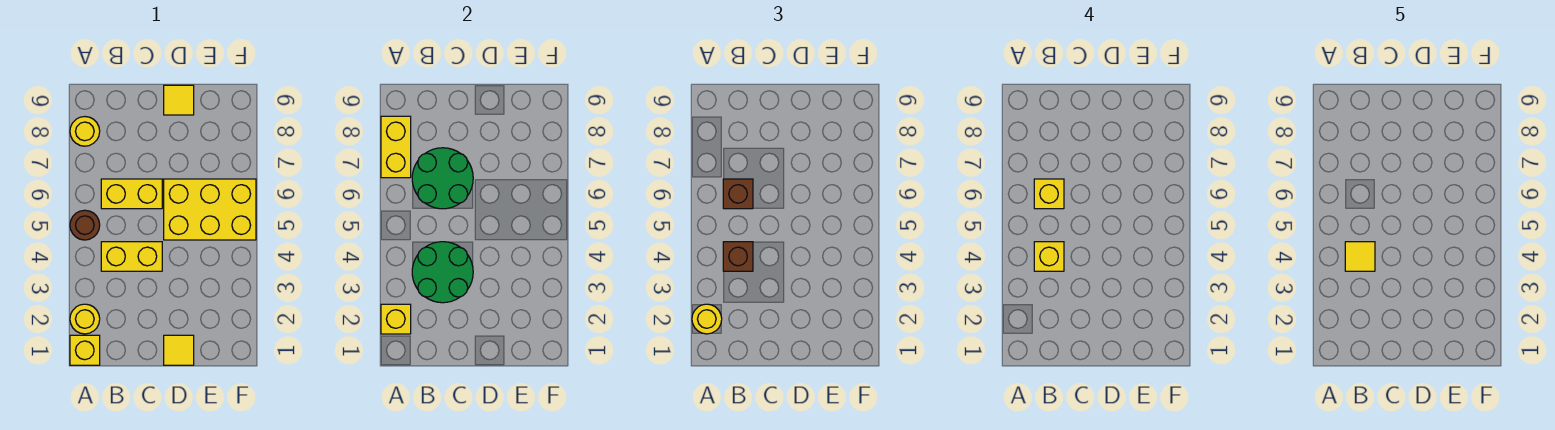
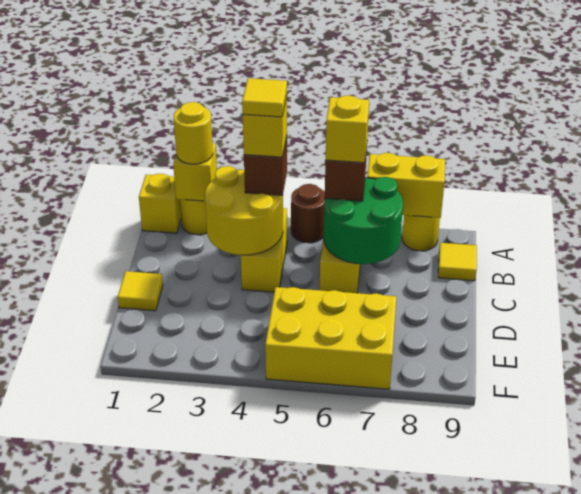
green 2x2 round brick [412,242,473,303] -> yellow 2x2 round brick [205,166,283,255]
yellow 2x3 brick [164,179,256,240] -> yellow 2x3 brick turned to [265,287,396,389]
yellow 1x1 tile [164,85,194,115] -> yellow 1x1 tile moved to [438,243,477,281]

